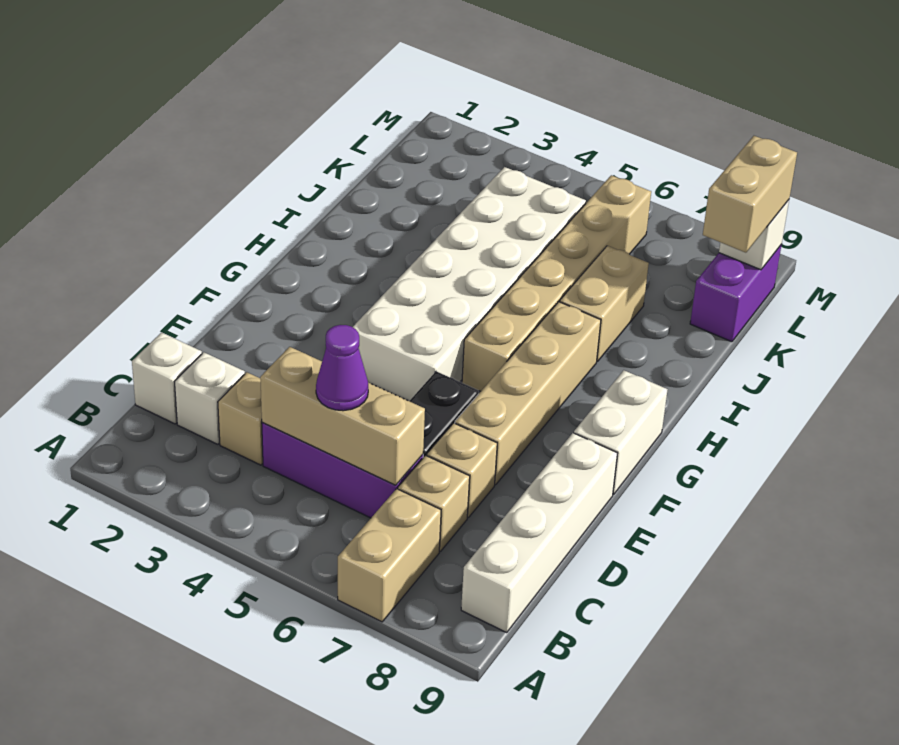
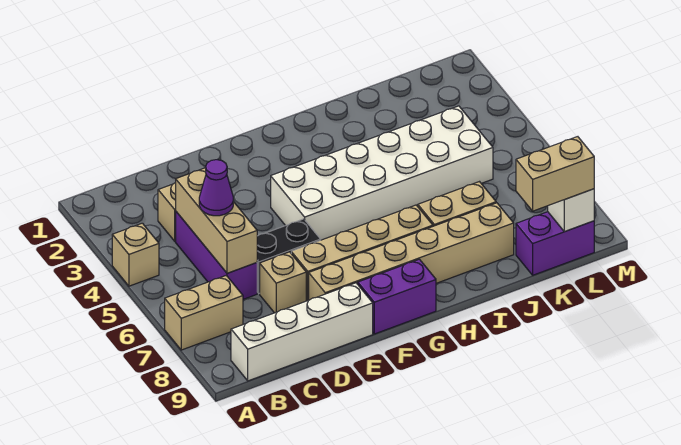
white 1x1 brick [132,333,202,424] -> none
white 1x1 brick [175,352,245,444] -> none
tan 1x1 brick [398,455,470,551] -> tan 1x1 brick moved to [112,223,159,286]
white 1x2 brick [574,370,667,495] -> purple 1x2 brick [358,259,436,334]
tan 1x6 brick [462,175,651,391] -> tan 1x6 brick moved to [309,203,514,300]

